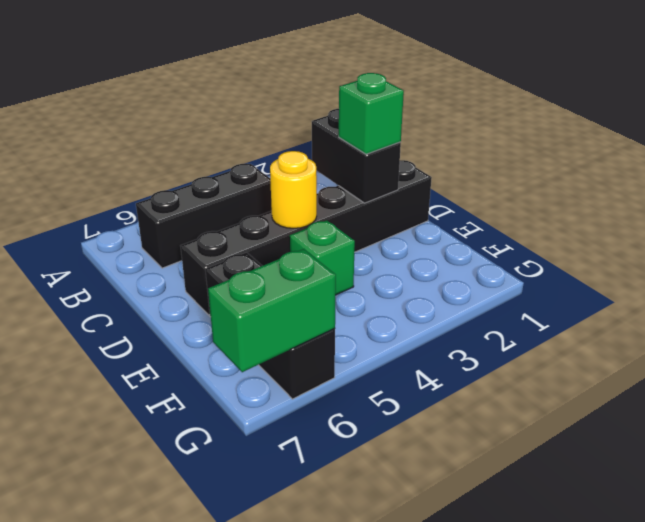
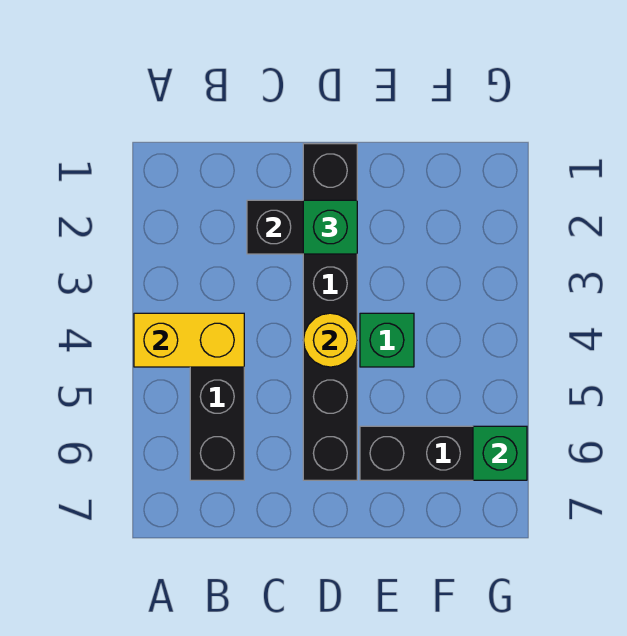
none -> yellow 1x2 brick [134,313,244,367]
green 1x2 brick [208,249,336,372] -> green 1x1 brick [473,426,527,480]

